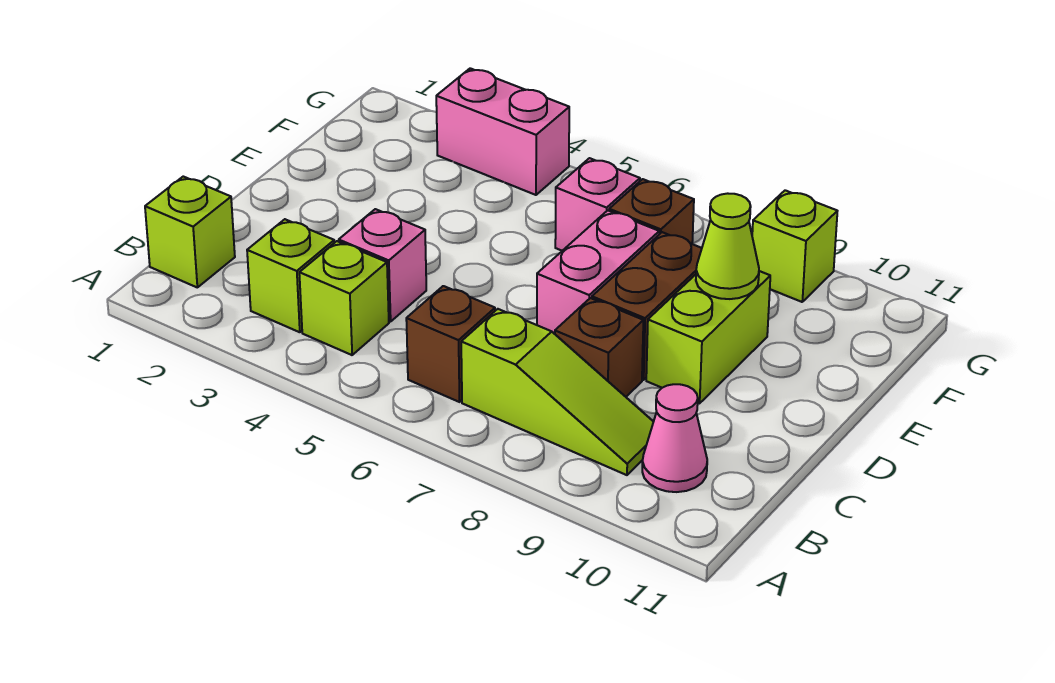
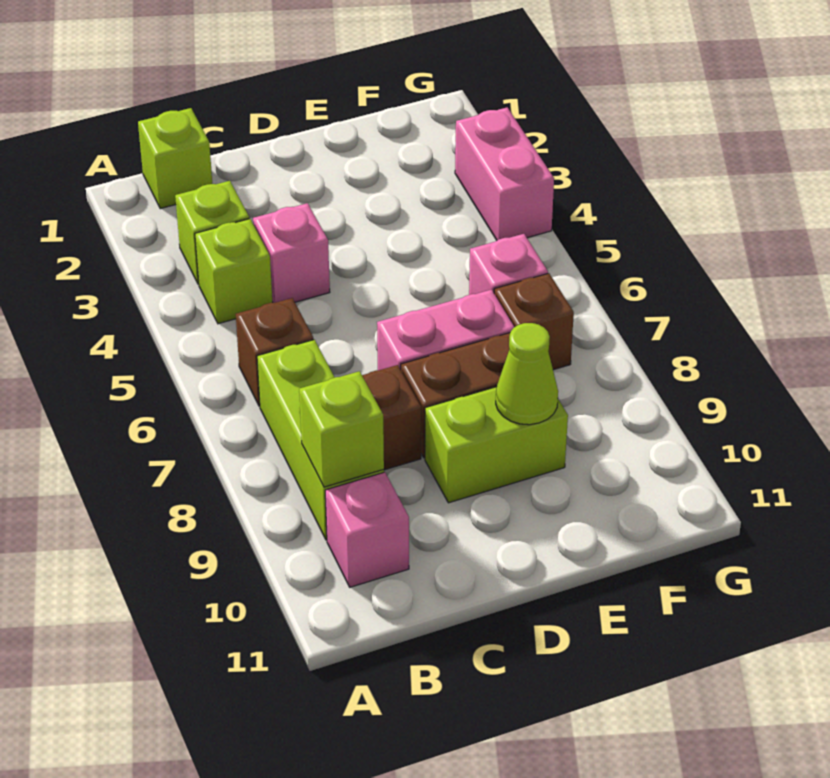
lime 1x3 slope [461,309,653,475] -> lime 1x3 brick [257,340,384,540]
pink 1x1 cone [642,384,707,492] -> pink 1x1 brick [325,472,409,587]
lime 1x1 brick [752,190,837,302] -> lime 1x1 brick moved to [299,371,384,487]

